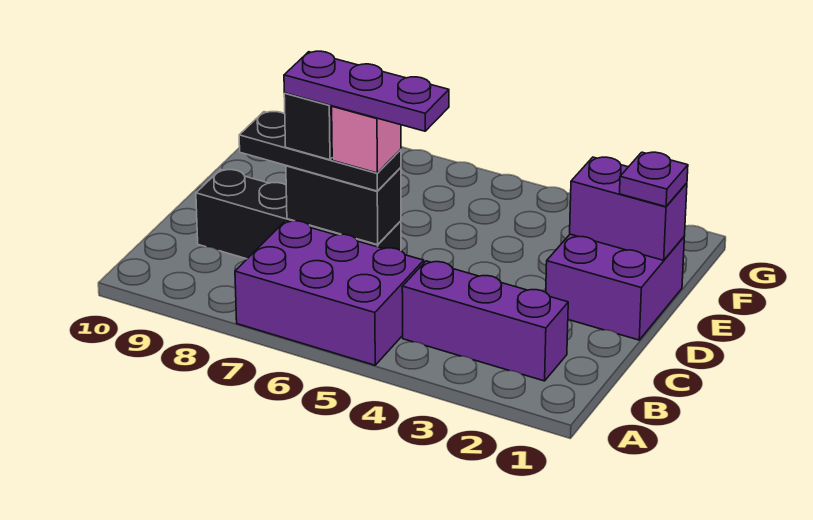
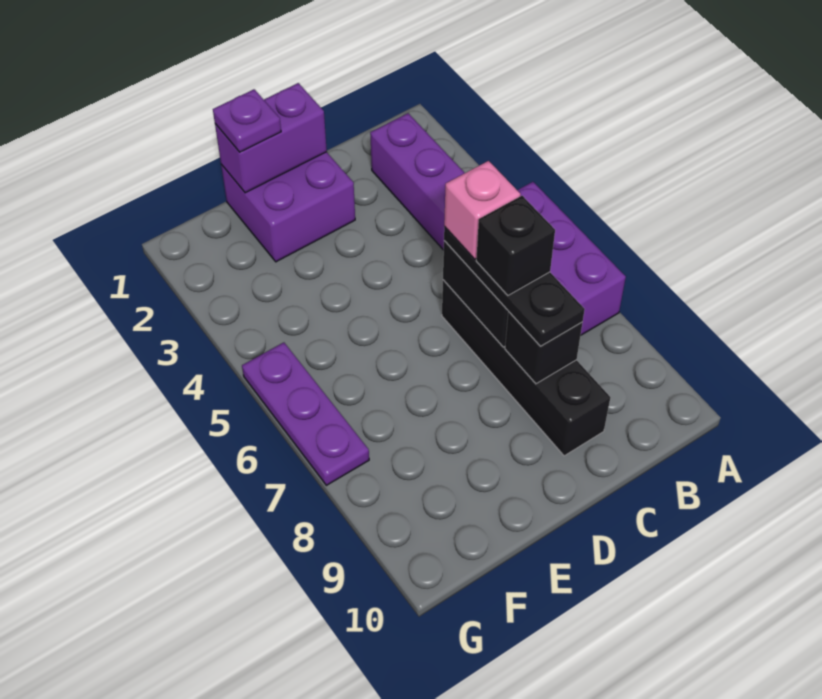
purple 1x3 plate [284,51,449,131] -> purple 1x3 plate moved to [242,343,369,485]
none -> black 1x1 brick [505,311,583,384]
purple 1x2 brick [570,157,687,260] -> purple 1x2 brick turned to [215,83,327,193]

